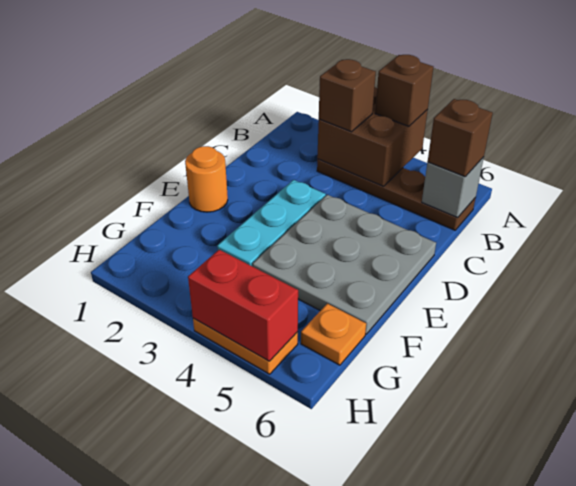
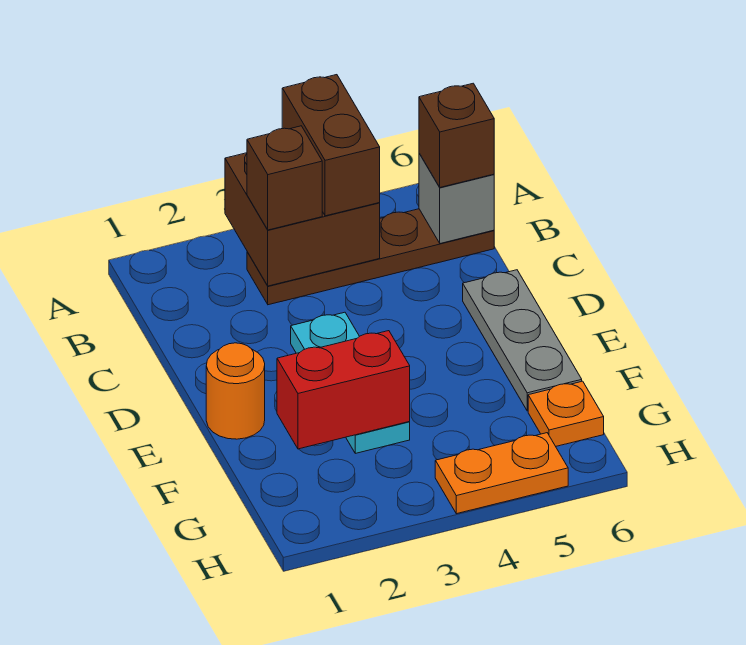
brown 1x1 brick [375,55,434,126] -> brown 1x2 brick [282,75,380,216]
grey 3x3 plate [253,195,436,334] -> grey 1x3 plate [463,270,582,411]
red 1x2 brick [188,250,298,361] -> red 1x2 brick moved to [277,331,410,449]

